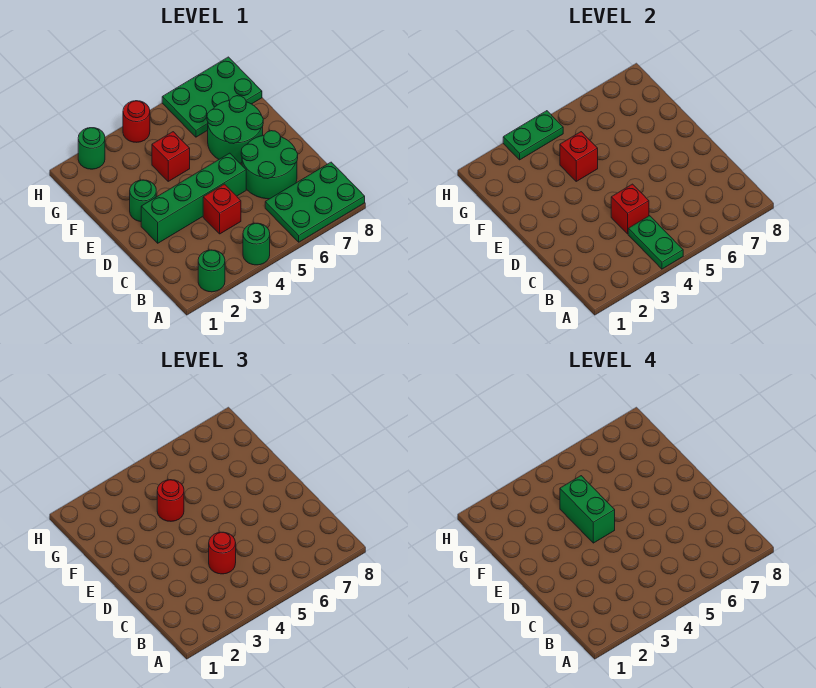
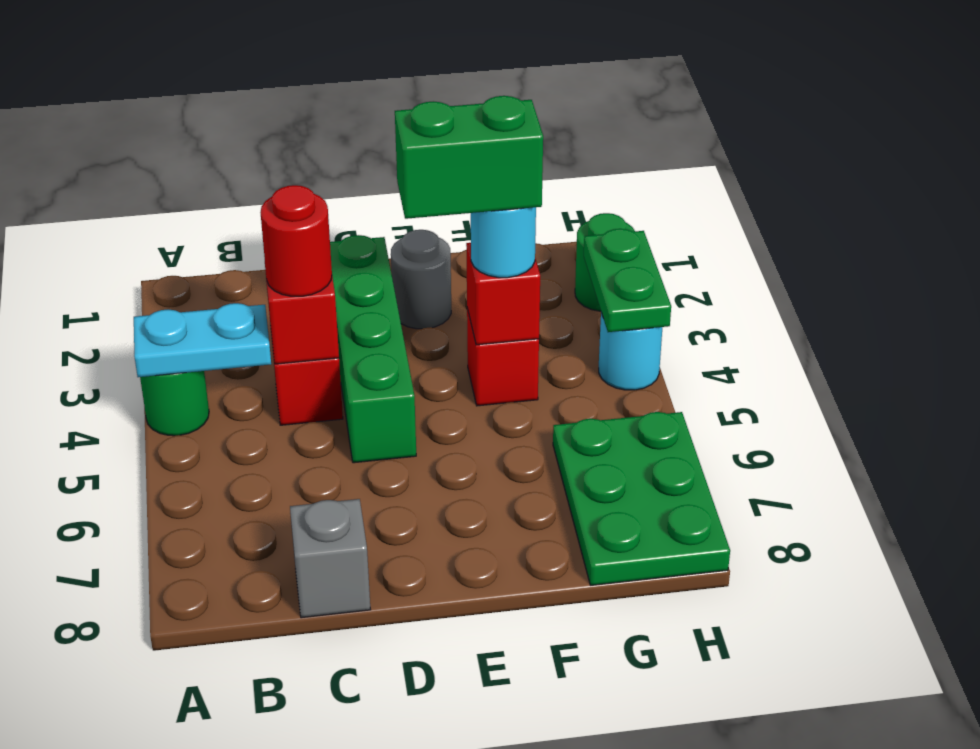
green 1x1 round brick [198,250,225,292] -> none
green 1x2 plate [628,216,683,269] -> cyan 1x2 plate [134,303,271,377]
green 2x3 plate [265,162,365,242] -> none
green 2x2 round brick [241,131,298,199] -> none
none -> grey 1x1 brick [290,499,371,618]
green 1x1 round brick [130,180,156,222] -> grey 1x1 round brick [391,230,451,329]
green 2x2 round brick [207,96,263,163] -> none
red 1x1 round brick [157,480,184,521] -> cyan 1x1 round brick [471,207,536,278]
red 1x1 round brick [123,101,150,142] -> cyan 1x1 round brick [599,312,662,390]

